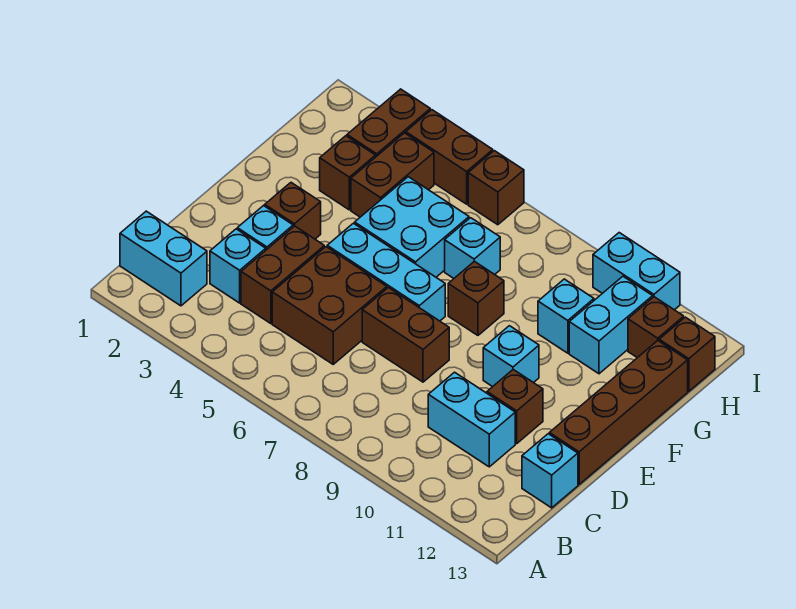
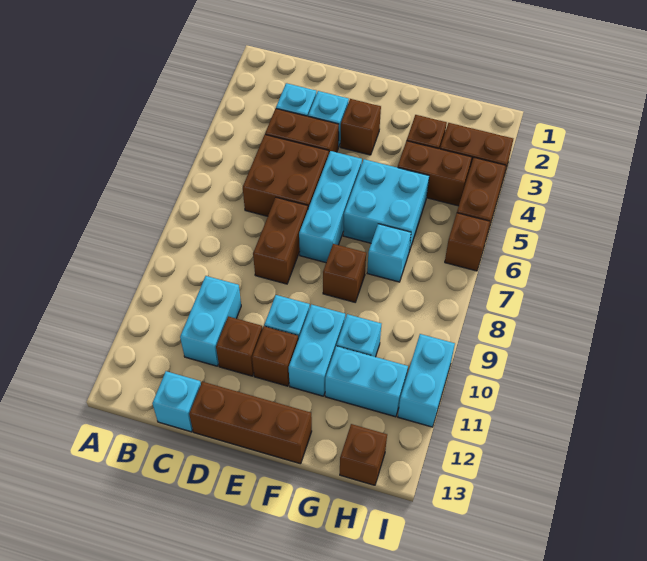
cyan 1x2 brick [120,211,207,306] -> cyan 1x2 brick moved to [289,305,345,396]
brown 1x4 brick [549,341,688,484] -> brown 1x3 brick [189,382,312,464]
brown 1x1 brick [628,297,684,358] -> brown 1x1 brick moved to [252,326,298,386]

